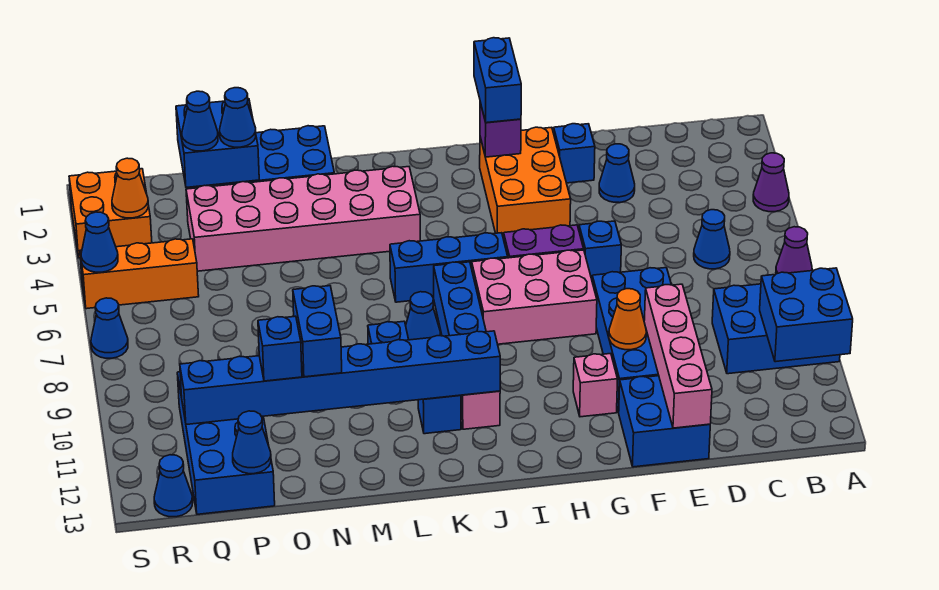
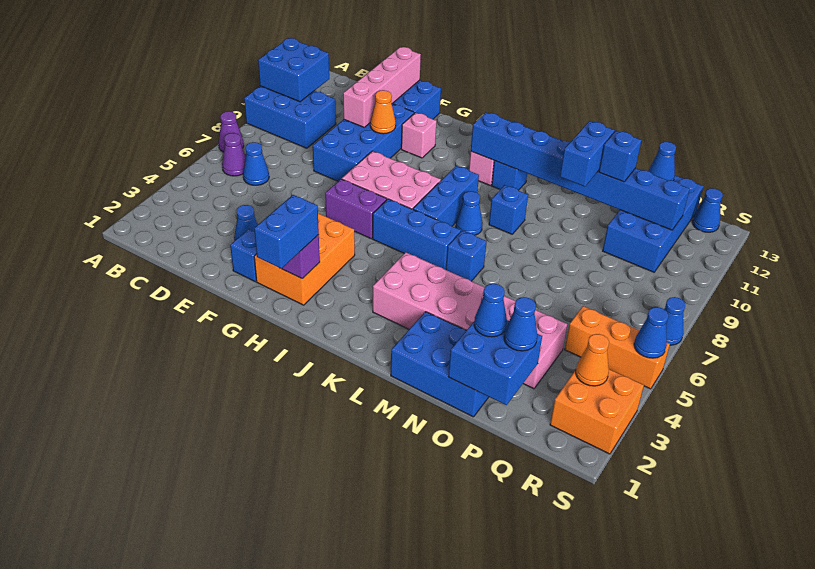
purple 1x1 cone [753,153,789,212] -> purple 1x1 cone moved to [222,133,246,176]
blue 1x1 brick [579,221,621,279] -> blue 1x1 brick moved to [446,231,487,281]

